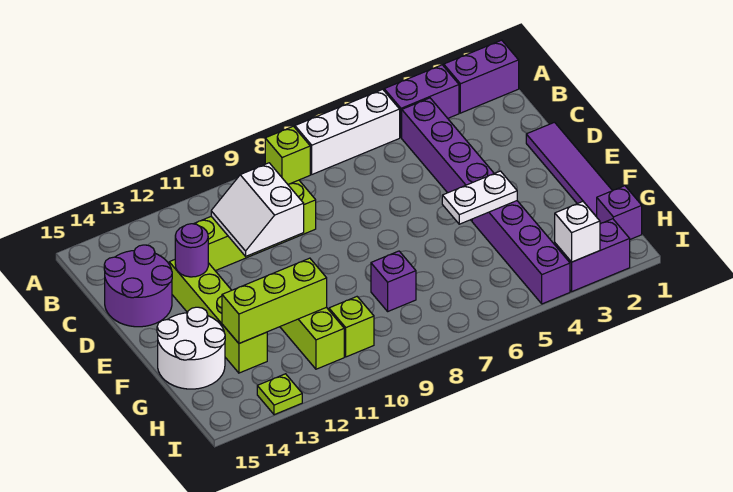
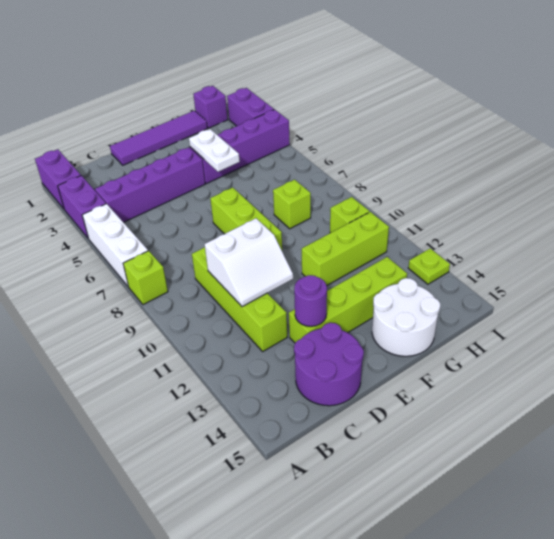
purple 1x1 brick [371,251,416,311] -> lime 1x1 brick [273,180,311,229]
lime 1x3 brick [222,258,327,343] -> lime 1x3 brick moved to [210,187,282,250]
white 1x1 brick [555,202,600,262] -> none

